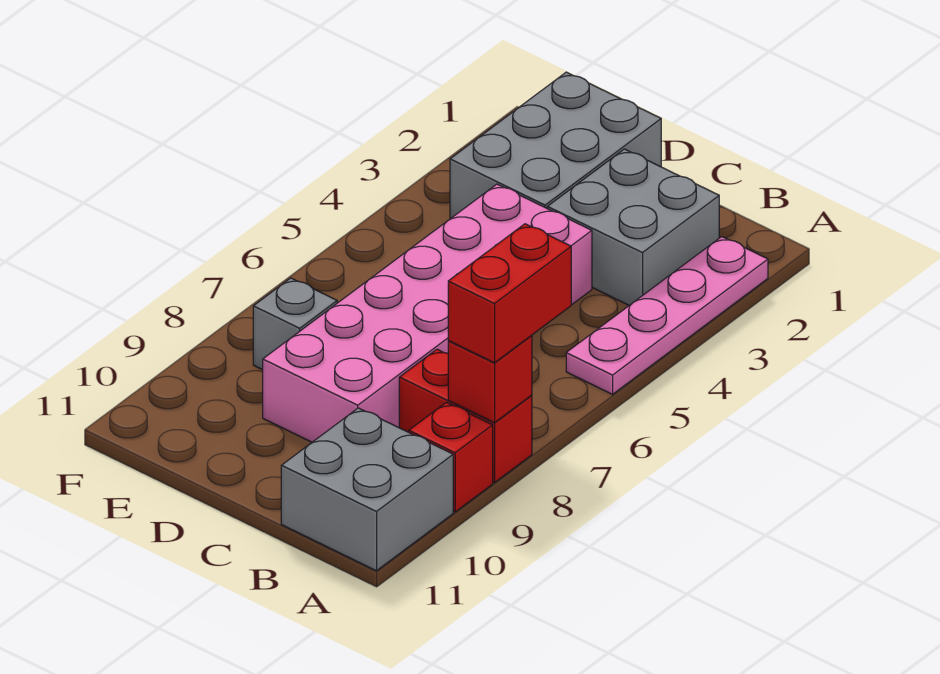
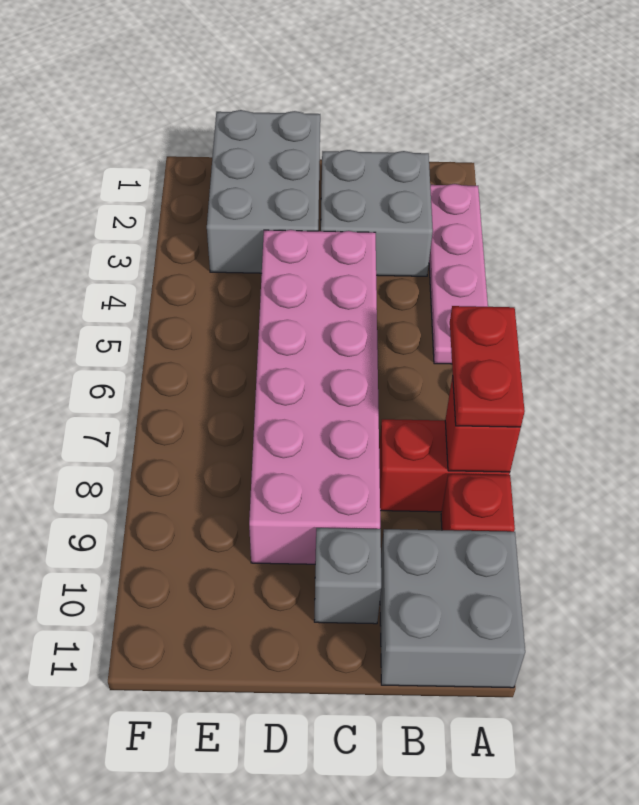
red 1x2 brick [448,224,571,363] -> red 1x2 plate [450,306,525,427]
grey 1x1 brick [253,278,337,370] -> grey 1x1 brick moved to [314,528,381,624]

